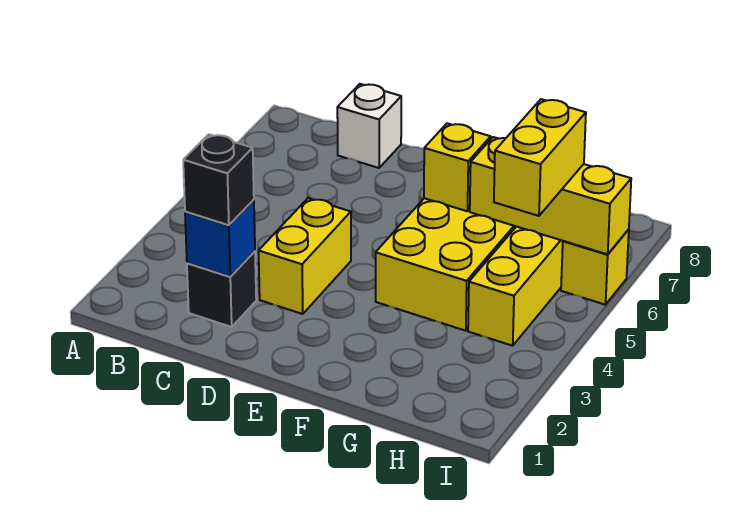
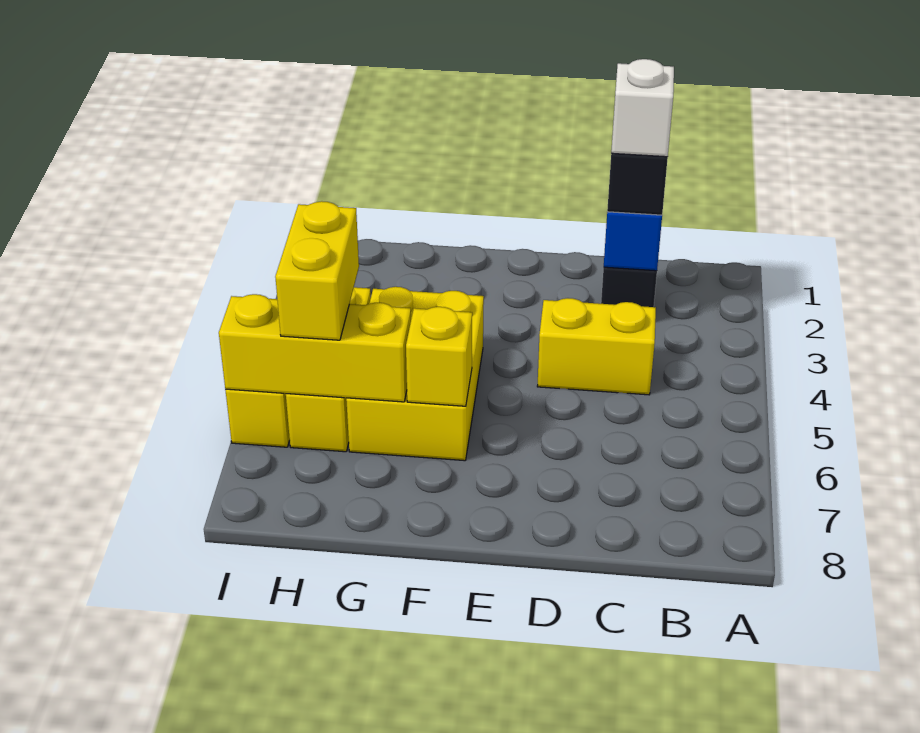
white 1x1 brick [337,84,401,168] -> white 1x1 brick moved to [611,59,674,157]
yellow 1x2 brick [259,198,351,314] -> yellow 1x2 brick turned to [537,298,656,395]

